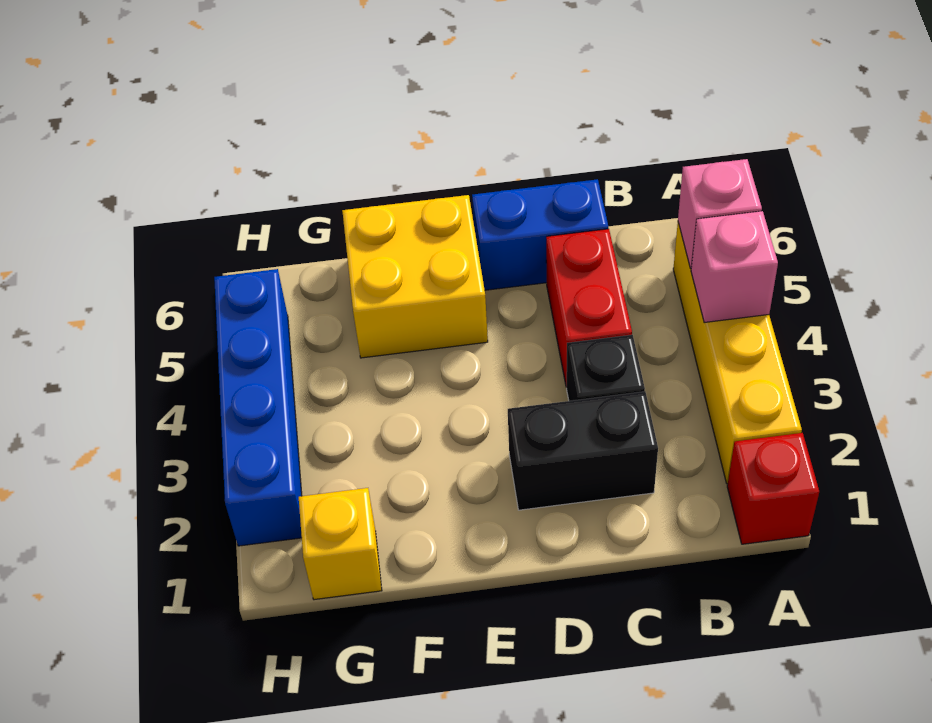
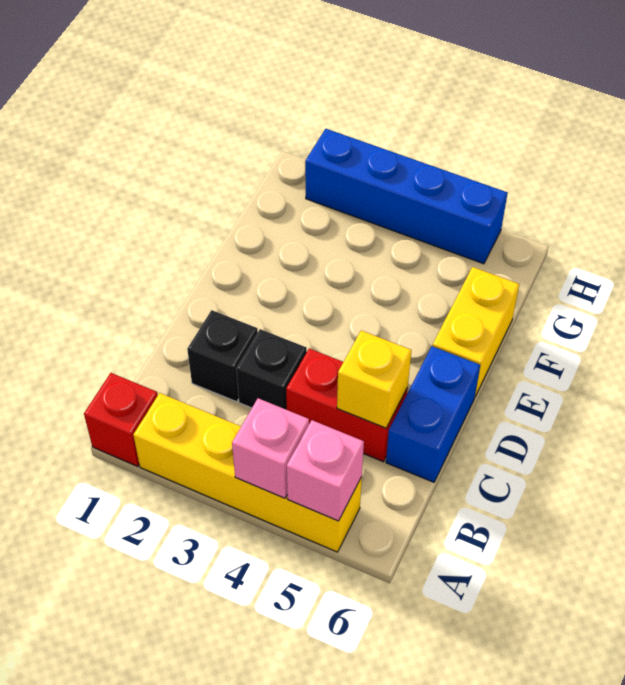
black 1x2 brick [508,392,658,510] -> black 1x1 brick [187,310,258,402]
yellow 2x2 brick [342,195,488,358] -> yellow 1x2 brick [433,267,519,396]
yellow 1x1 brick [299,488,382,600] -> yellow 1x1 brick moved to [337,331,411,428]

